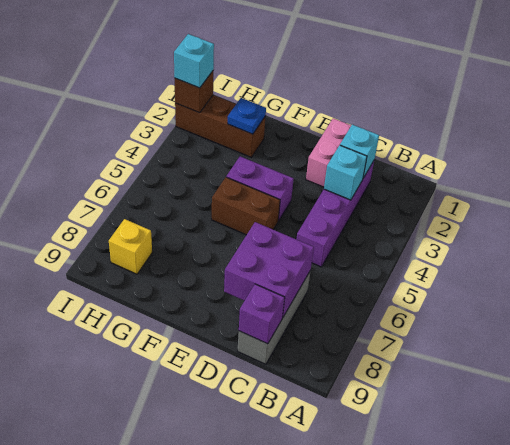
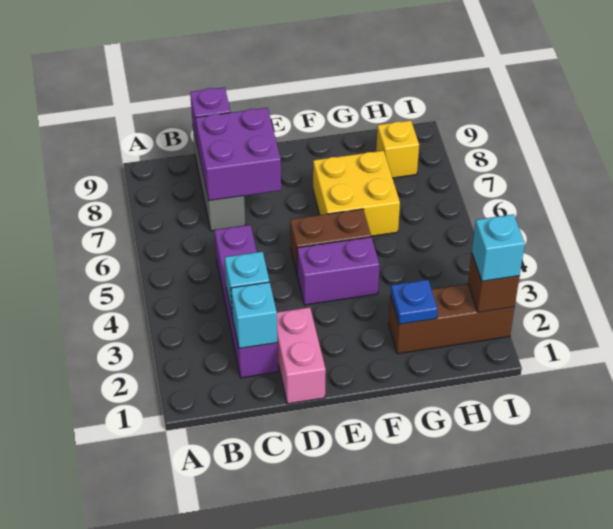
none -> yellow 2x2 brick [313,151,400,236]

